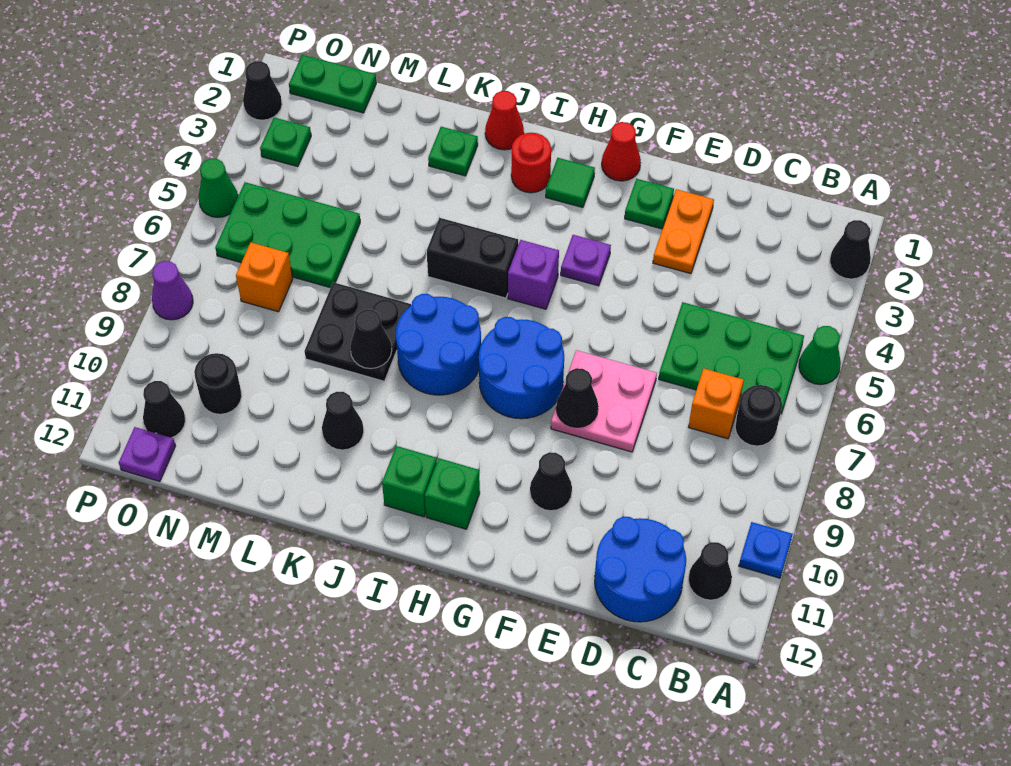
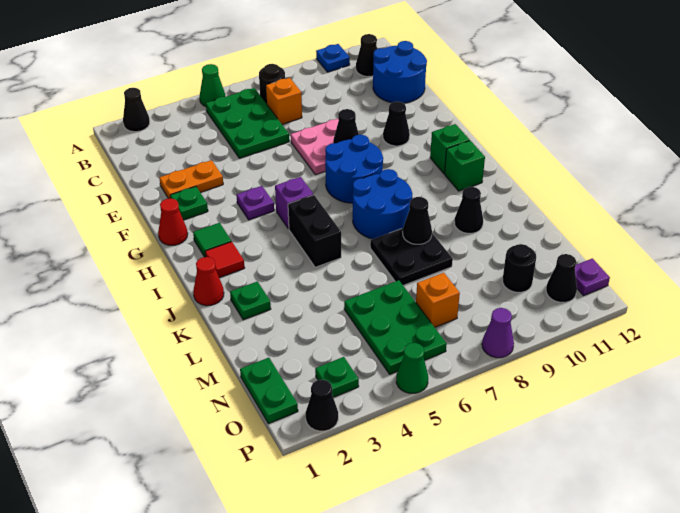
red 1x1 round brick [511,133,551,193] -> red 1x1 tile [205,242,245,278]

